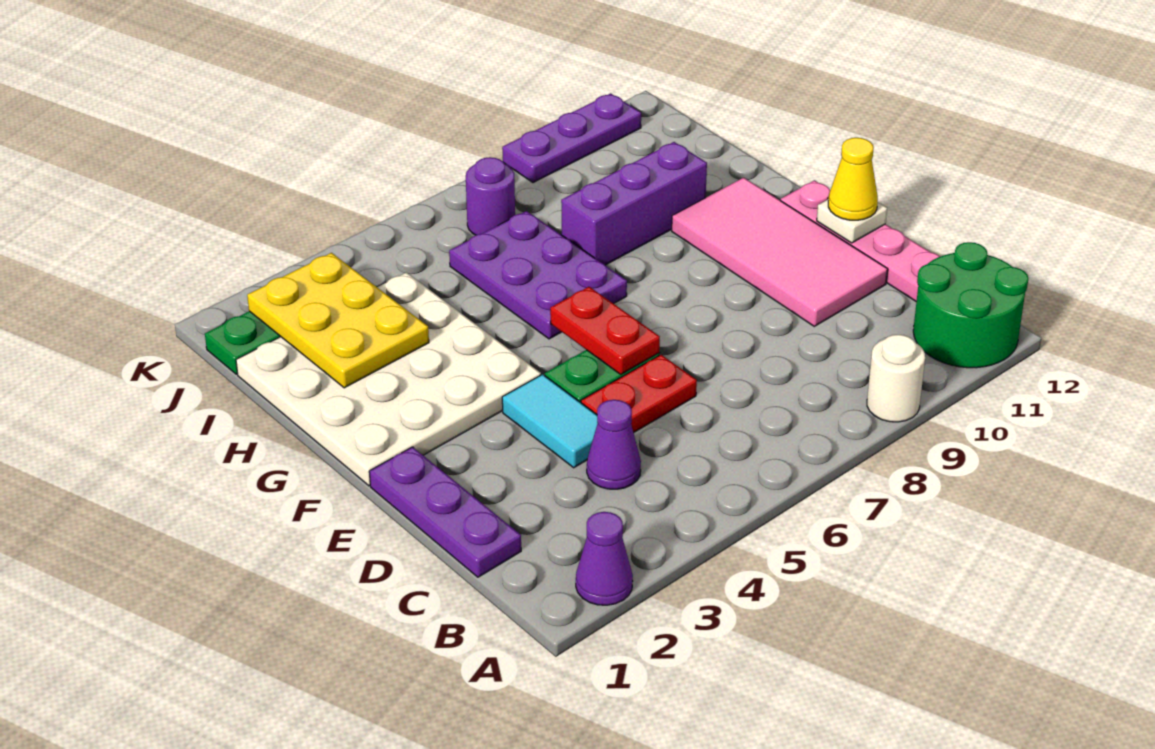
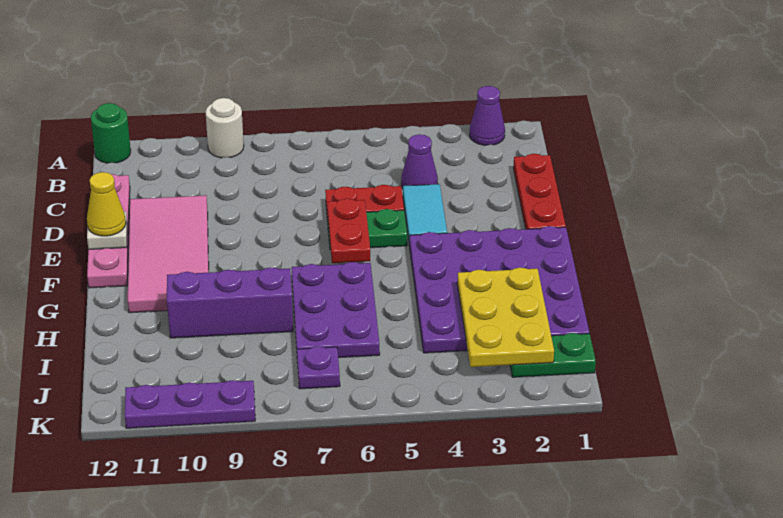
green 2x2 round brick [913,242,1028,368] -> green 1x1 round brick [91,103,131,163]
purple 1x3 plate [369,447,521,577] -> red 1x3 plate [513,154,566,229]
white 4x4 plate [236,272,541,486] -> purple 4x4 plate [409,226,589,353]
purple 1x1 round brick [466,157,515,235] -> purple 1x1 plate [297,346,340,389]

